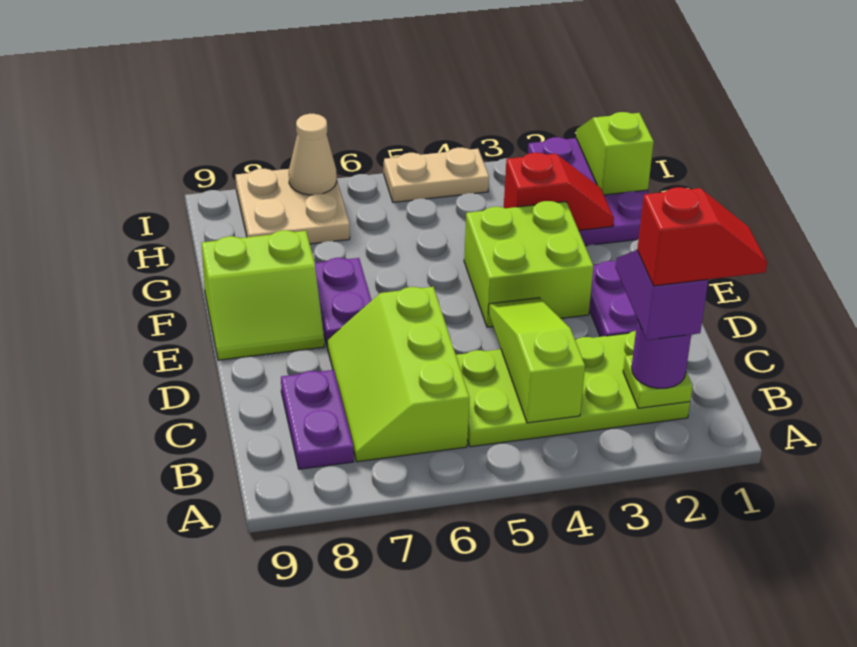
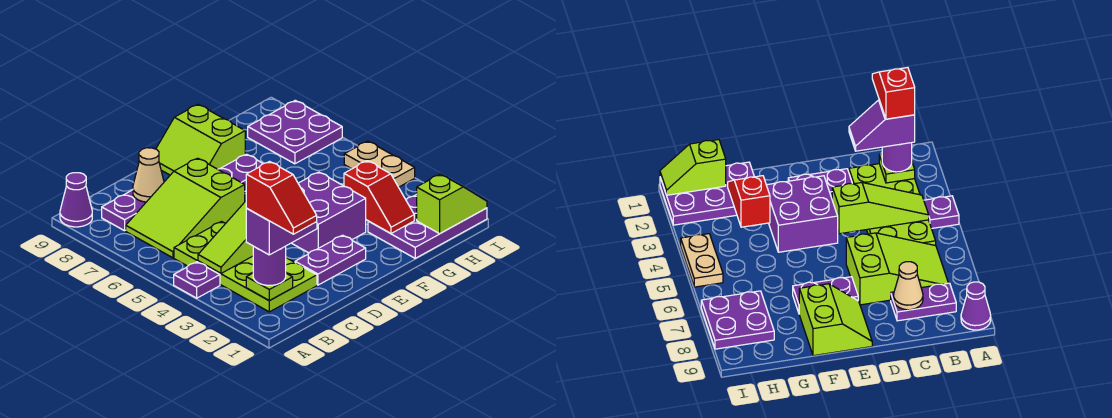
none -> purple 1x1 plate [174,262,220,298]
none -> purple 1x1 cone [60,173,92,227]
lime 1x3 slope [488,298,585,423] -> lime 1x3 slope turned to [198,201,253,273]
lime 2x3 slope [327,287,469,462] -> lime 2x3 slope turned to [126,158,245,258]
lime 2x2 brick [464,201,593,327] -> purple 2x2 brick [292,172,366,253]
tan 2x2 plate [236,169,350,244] -> purple 2x2 plate [248,100,342,164]
tan 1x1 cone [289,114,337,195] -> tan 1x1 cone moved to [133,148,164,202]

